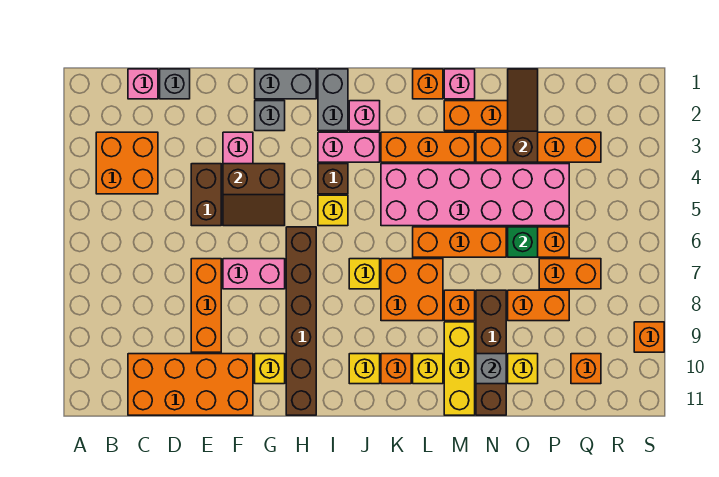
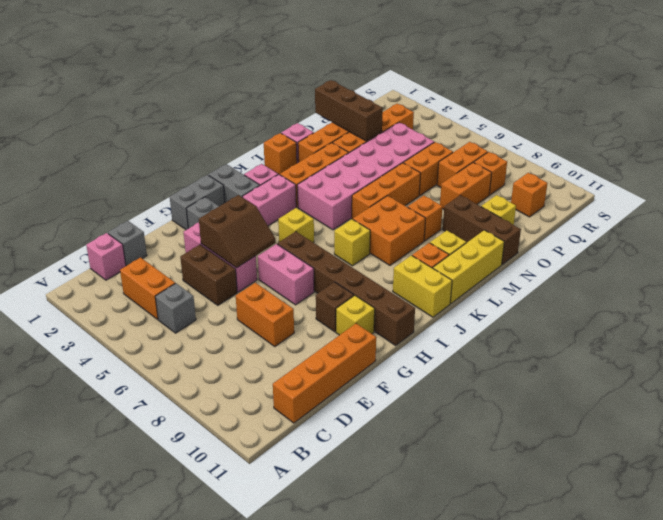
orange 2x2 brick [96,132,158,194] -> orange 1x2 brick [120,258,175,319]
orange 2x4 brick [128,354,253,415] -> orange 1x4 brick [273,324,376,423]
orange 1x3 brick [191,259,221,352] -> orange 1x2 brick [236,283,294,346]
pink 1x2 brick [223,259,285,289] -> pink 1x2 brick turned to [258,244,314,305]
brown 1x1 brick [318,164,348,194] -> brown 1x1 brick moved to [316,282,354,332]
yellow 1x1 brick [349,354,380,384] -> yellow 1x2 brick [393,255,452,317]
yellow 1x3 brick [444,322,475,415] -> yellow 1x3 brick turned to [433,230,504,304]
brown 1x4 brick [476,290,506,415] -> brown 1x3 brick [443,195,521,264]
grey 1x1 brick [476,354,506,384] -> grey 1x1 brick moved to [155,283,196,333]
brown 1x3 slope [508,69,538,162] -> brown 1x3 brick [315,80,383,141]
green 1x1 brick [508,227,538,257] -> none
orange 1x1 brick [634,322,664,352] -> orange 1x1 brick moved to [474,152,507,195]

